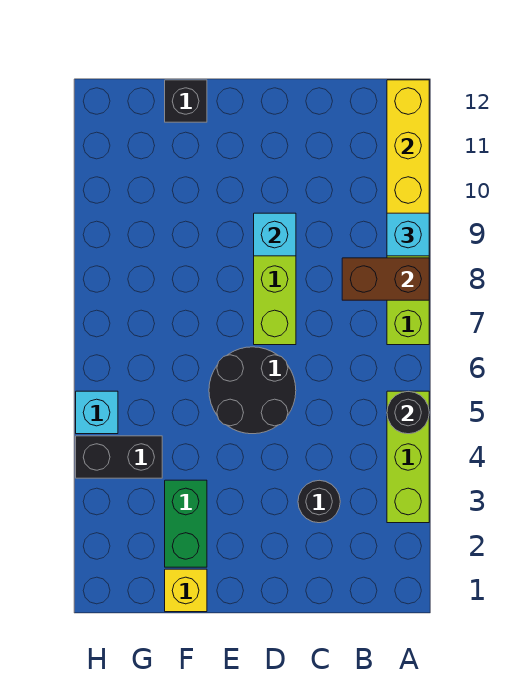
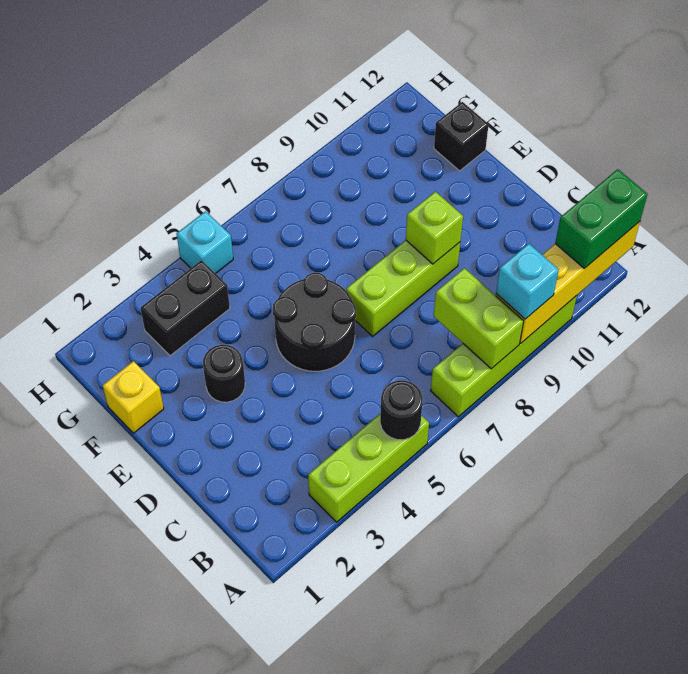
brown 1x2 brick [342,258,429,300] -> lime 1x2 brick [434,268,524,369]
black 1x1 round brick [298,480,340,523] -> black 1x1 round brick moved to [203,345,245,402]
cyan 1x1 brick [254,213,296,256] -> lime 1x1 brick [406,192,463,264]
green 1x2 brick [165,480,207,567] -> green 1x2 brick moved to [555,169,648,269]
black 1x2 brick [76,436,162,478] -> black 1x2 brick turned to [140,260,230,356]

